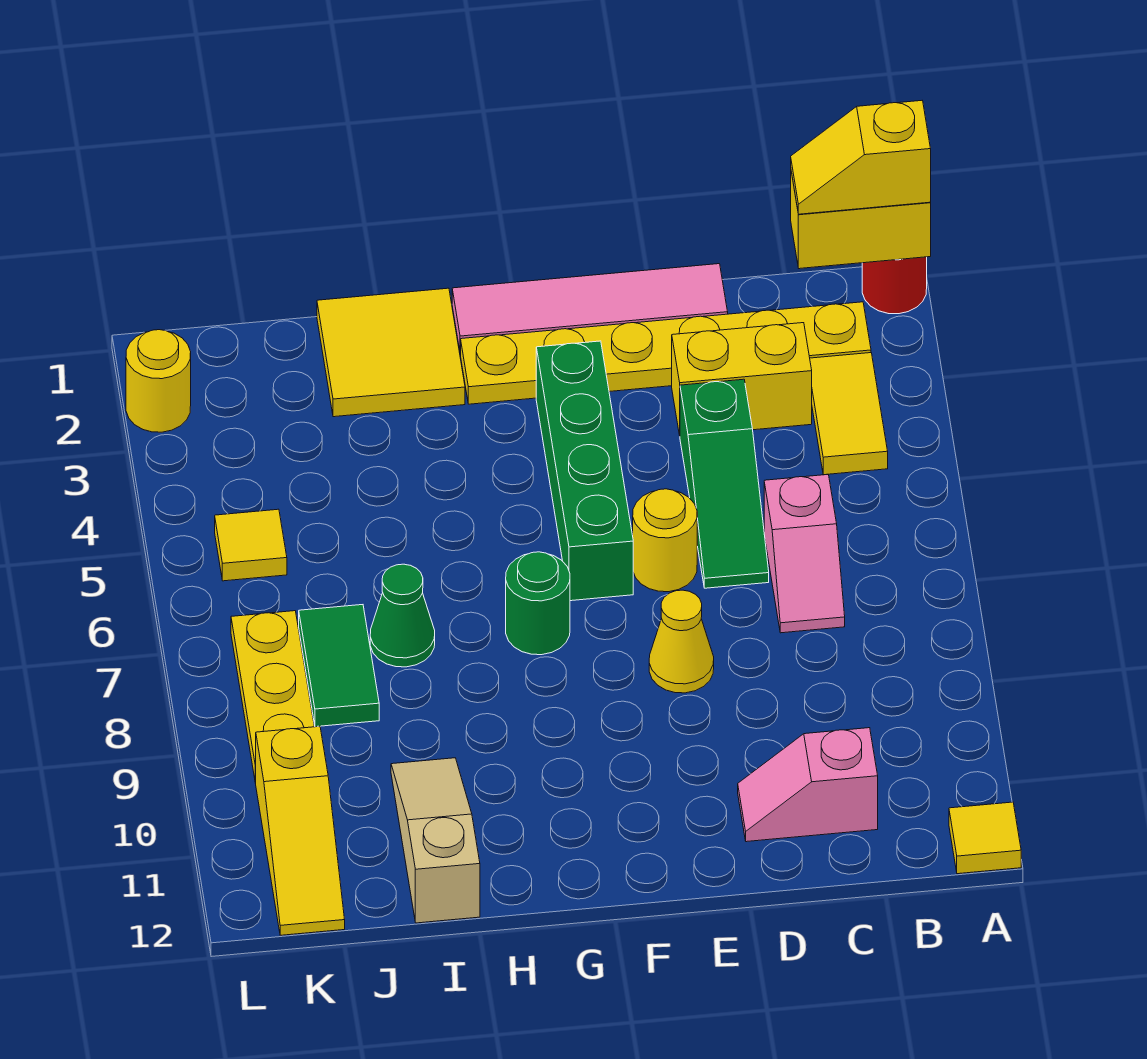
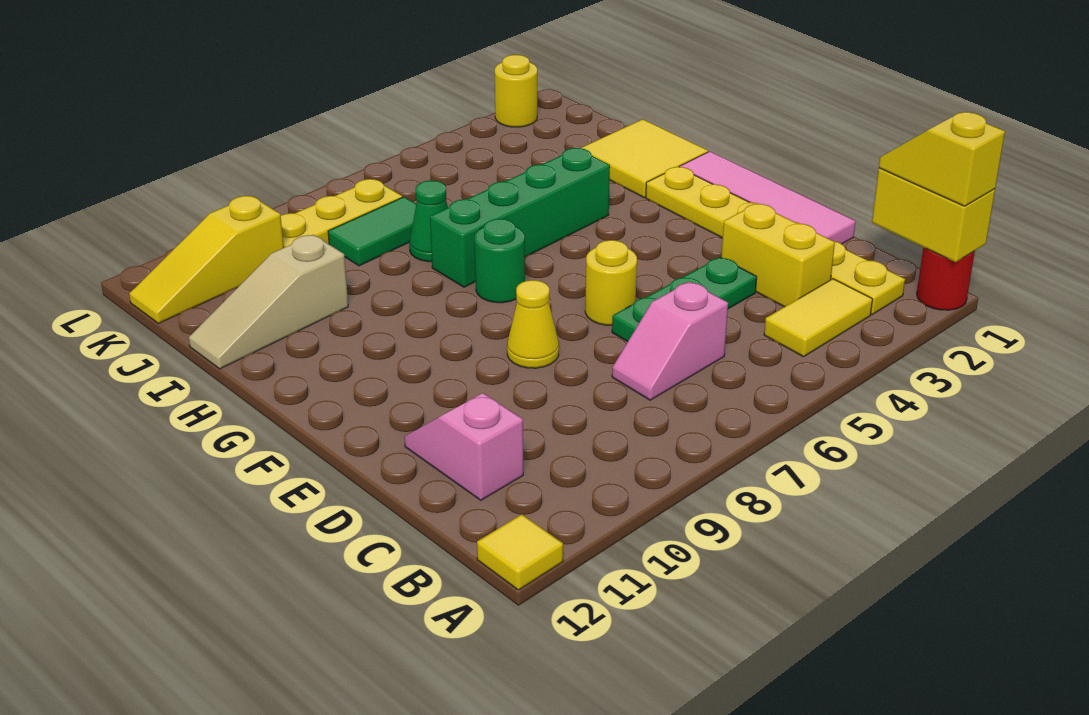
green 1x3 slope [680,379,769,588] -> green 1x3 plate [612,257,757,342]
green 1x4 brick [536,341,633,601] -> green 1x4 brick moved to [430,148,610,287]
tan 1x3 slope [391,758,480,923] -> tan 1x3 slope turned to [189,235,348,369]
yellow 1x1 tile [215,509,287,581] -> none

